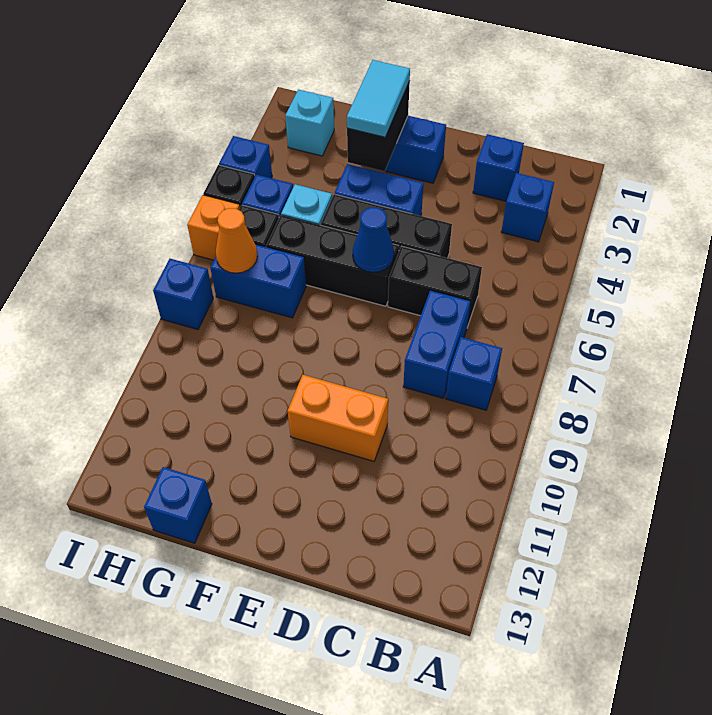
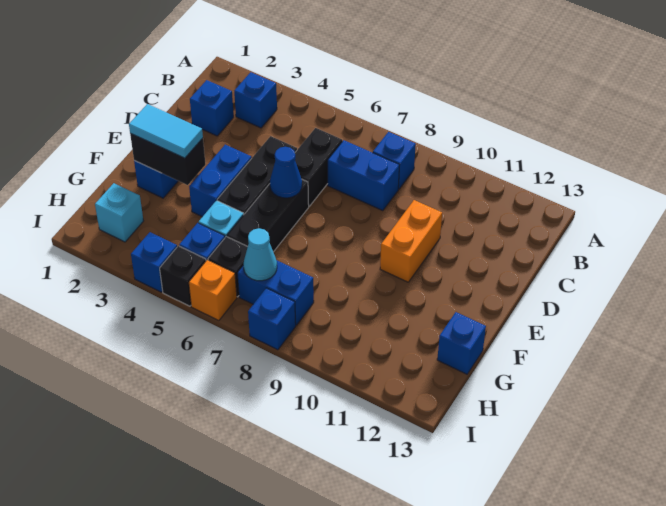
blue 1x2 brick [211,244,306,318] -> blue 1x2 brick turned to [237,260,314,325]
orange 1x1 cone [216,208,257,273] -> cyan 1x1 cone [243,228,277,281]

